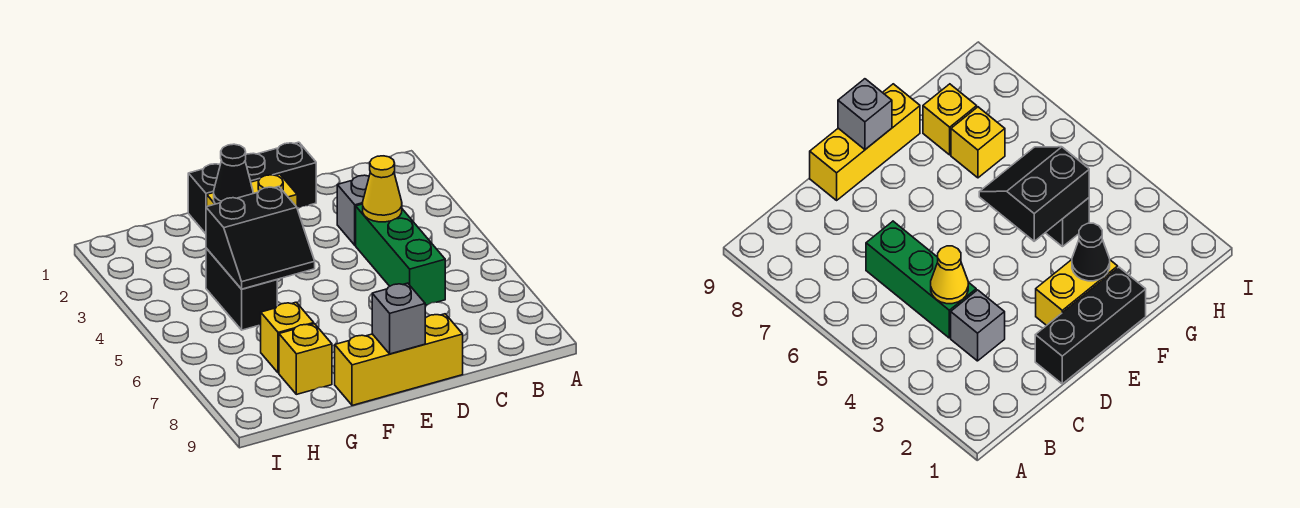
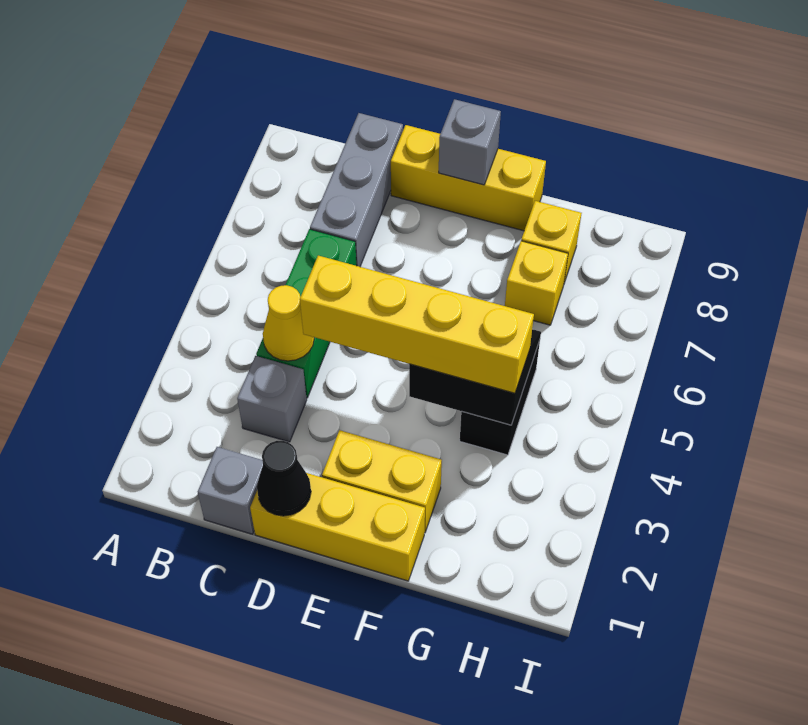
none -> grey 1x1 brick [198,447,263,534]
none -> grey 1x3 brick [310,113,403,267]
black 1x3 brick [188,142,316,234] -> yellow 1x3 brick [250,473,425,581]
none -> yellow 1x4 brick [300,256,534,393]
black 1x1 cone [214,144,253,204] -> black 1x1 cone moved to [257,441,311,516]

